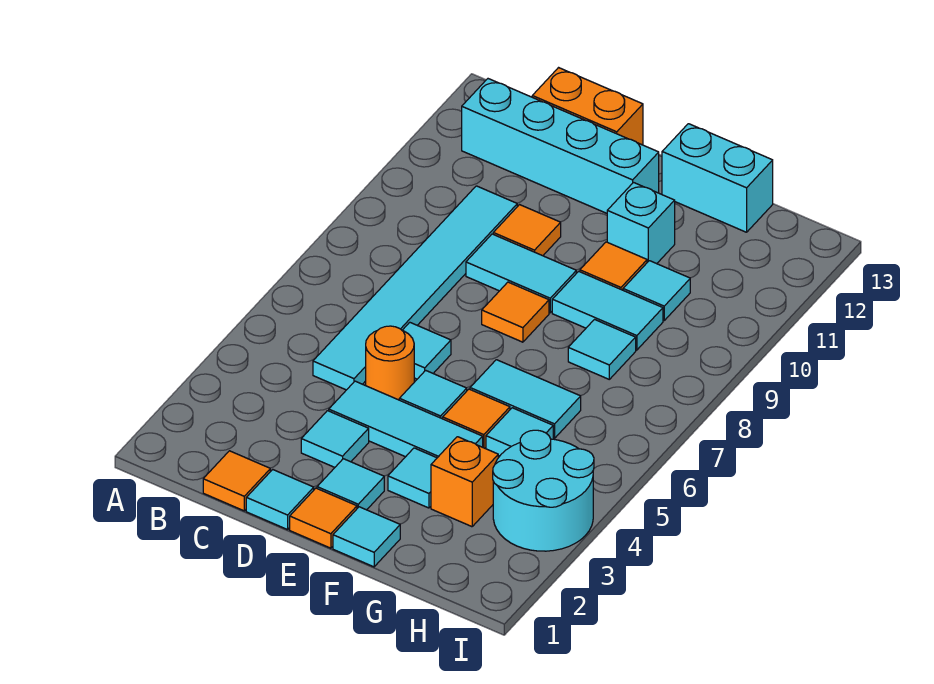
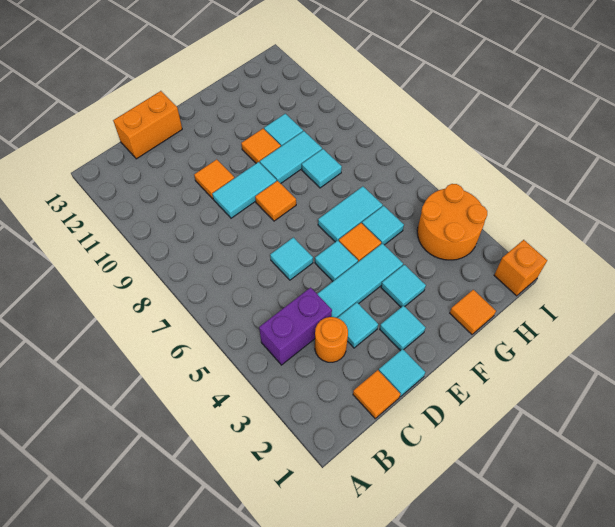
none -> purple 1x2 brick [259,288,332,365]
cyan 1x4 brick [462,79,659,213] -> none
cyan 1x6 tile [313,186,517,390] -> none
orange 1x1 round brick [366,326,414,400] -> orange 1x1 round brick moved to [315,317,348,362]
orange 1x1 tile [290,488,357,548] -> orange 1x1 tile moved to [450,290,496,334]
cyan 1x1 tile [333,507,400,567] -> none
cyan 1x1 brick [607,183,675,264] -> none
cyan 1x2 brick [662,124,773,232] -> none
orange 1x1 brick [431,437,498,527] -> orange 1x1 brick moved to [494,240,547,296]
cyan 2x2 round brick [493,430,594,551] -> orange 2x2 round brick [417,184,487,260]

